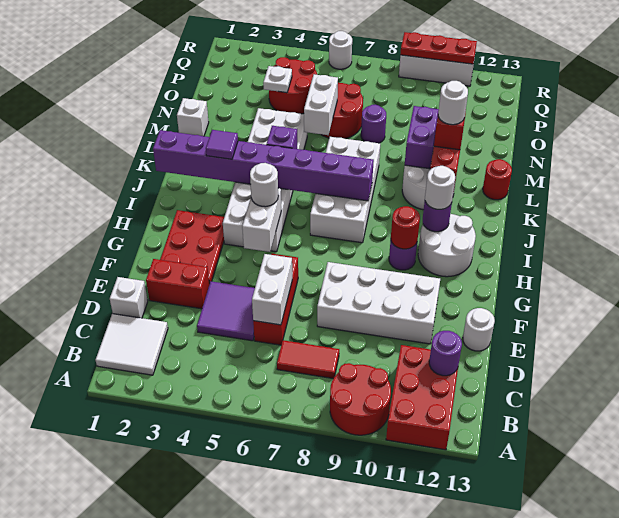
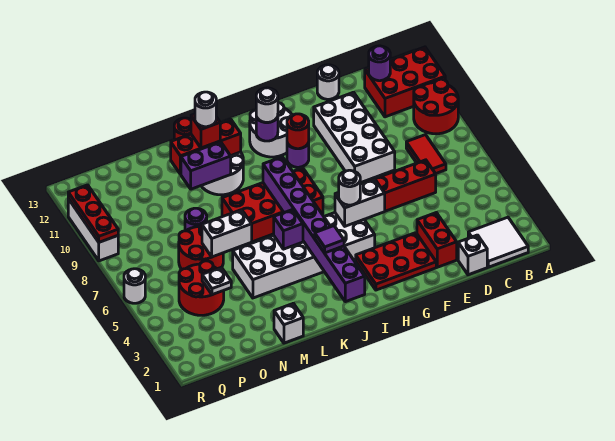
purple 2x2 tile [197,281,255,341] -> none
white 1x2 brick [252,254,292,325] -> none
white 2x4 brick [310,137,380,243] -> red 2x4 brick [222,168,323,242]

